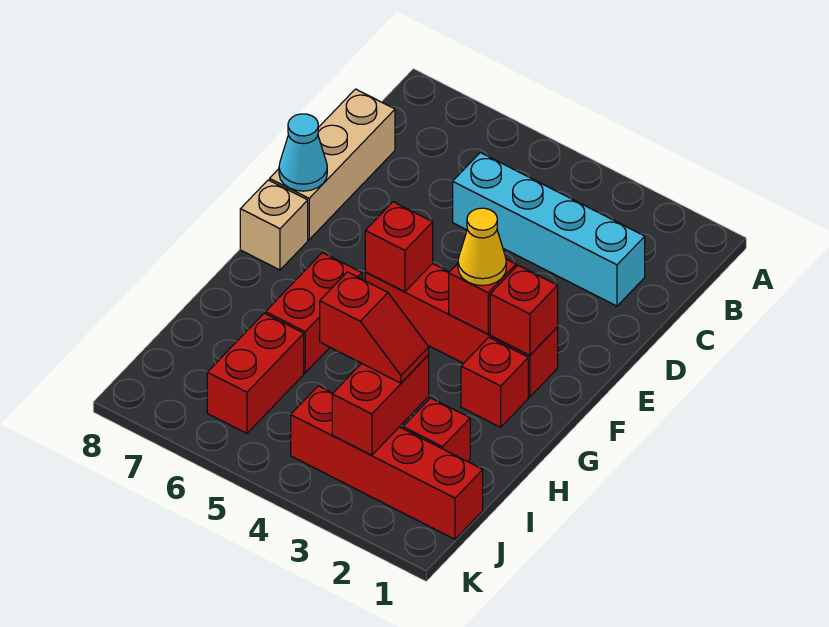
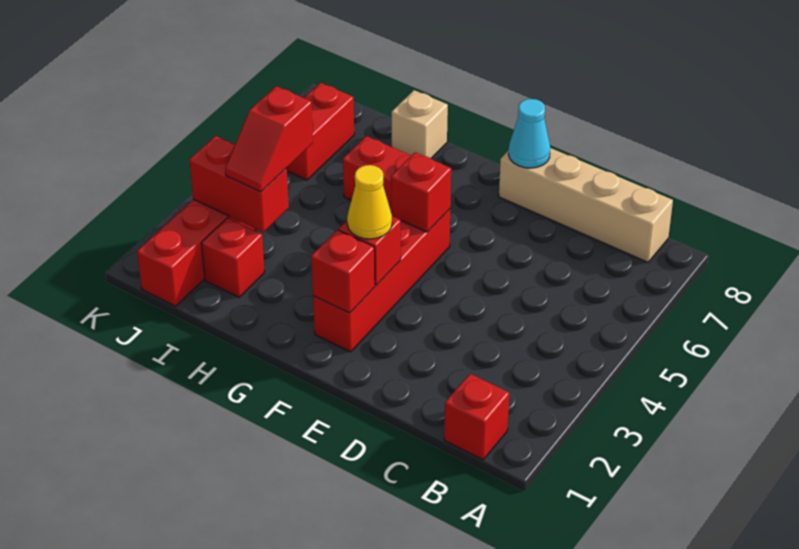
cyan 1x4 brick [453,153,645,306] -> none
tan 1x3 brick [270,89,395,240] -> tan 1x4 brick [499,148,673,262]
tan 1x1 brick [240,180,308,270] -> tan 1x1 brick moved to [392,90,448,158]
red 1x1 brick [461,338,528,427] -> red 1x1 brick moved to [444,374,509,460]
red 1x2 brick [207,313,304,433] -> red 1x2 brick turned to [287,83,354,180]

